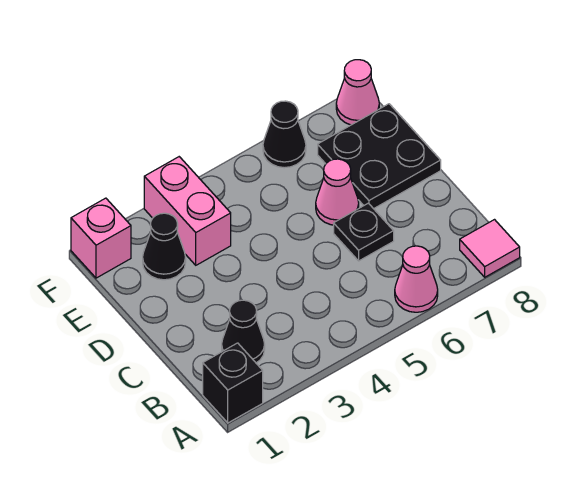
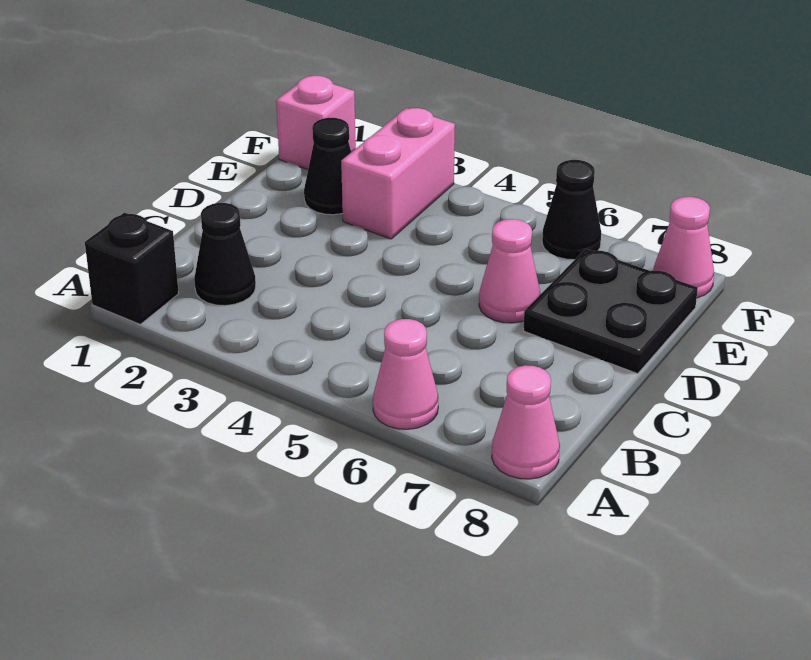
pink 1x1 tile [460,220,520,277] -> pink 1x1 cone [492,365,560,479]
black 1x1 plate [334,203,394,261] -> none

